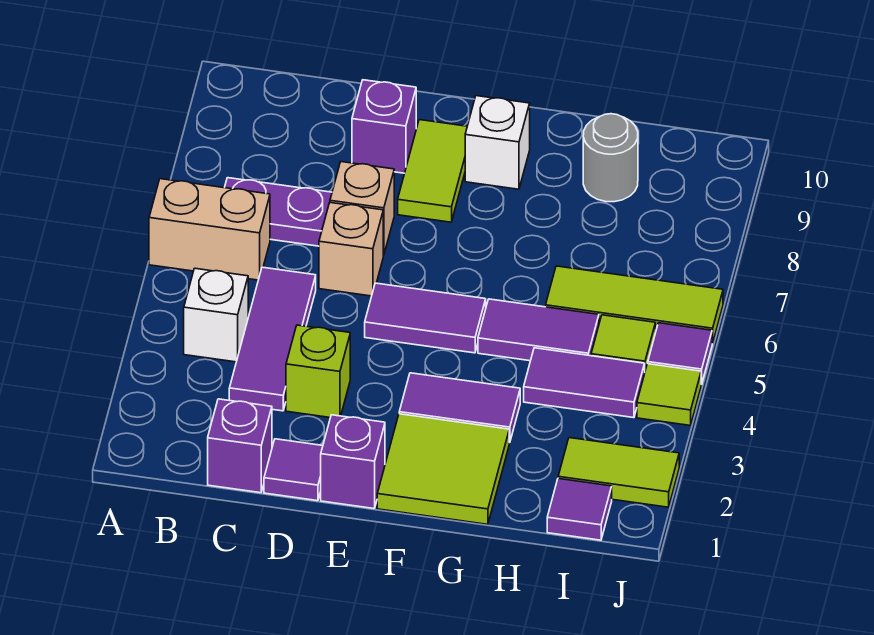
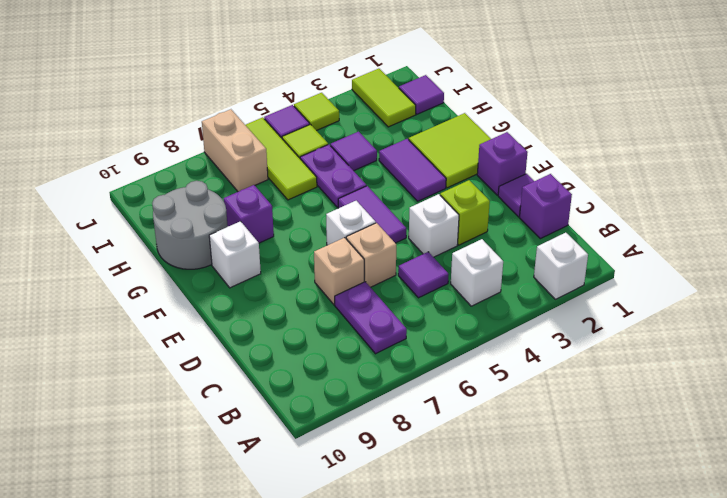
none -> white 1x1 brick [534,233,588,299]
tan 1x2 brick [149,179,270,280] -> tan 1x2 brick moved to [202,109,268,192]
purple 1x3 tile [229,267,316,411] -> purple 1x1 tile [398,252,449,298]
none -> white 1x1 brick [409,194,459,257]
purple 1x1 brick [352,80,416,173] -> purple 1x1 brick moved to [224,185,274,243]
none -> white 1x1 brick [326,201,376,245]
lime 1x2 tile [398,120,467,222] -> none
purple 1x2 tile [478,299,599,361] -> purple 1x2 plate [300,145,366,208]
purple 1x2 tile [524,348,645,418] -> purple 1x1 tile [330,132,377,171]
grey 1x1 round brick [583,114,638,202] -> grey 2x2 round brick [152,181,228,269]

